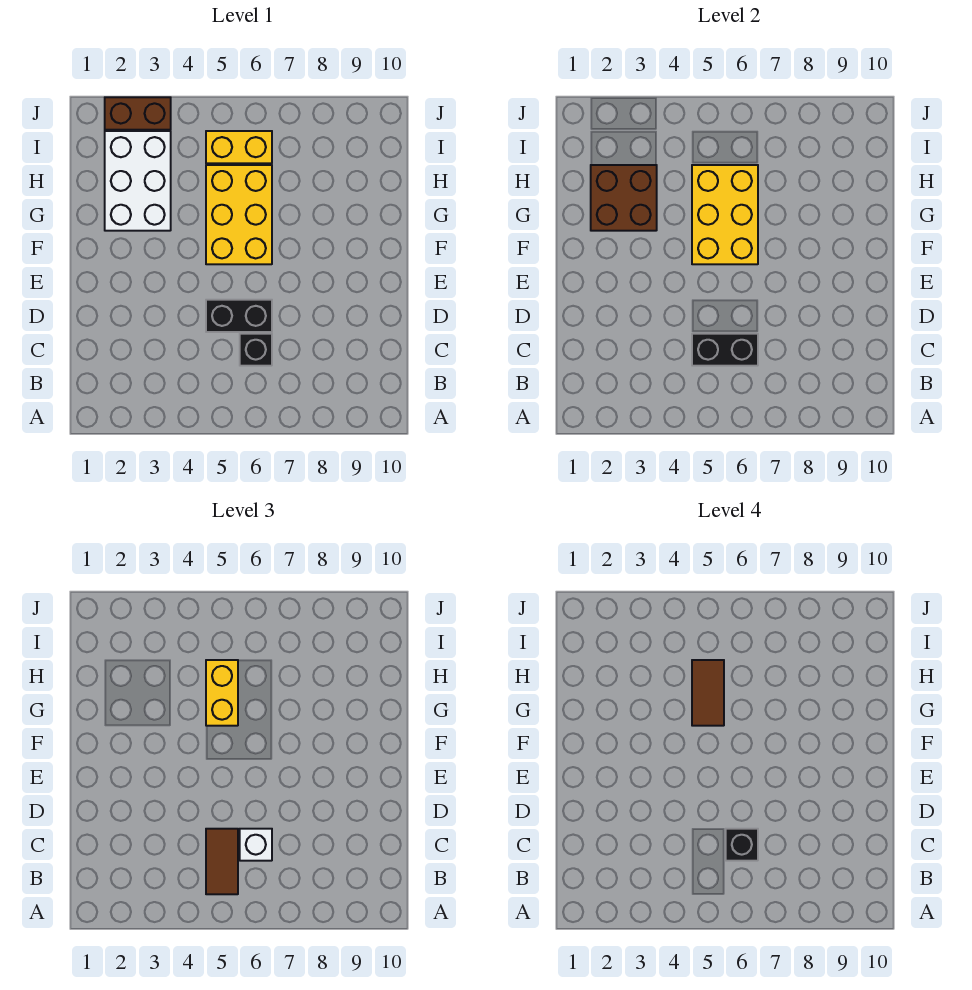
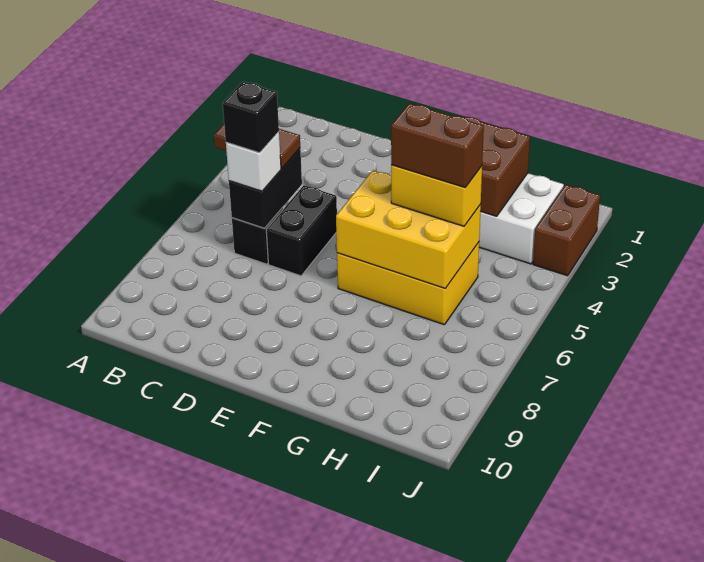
brown 1x2 tile [692,660,724,726] -> brown 1x2 brick [391,103,484,187]
yellow 1x2 brick [206,131,272,163] -> none

